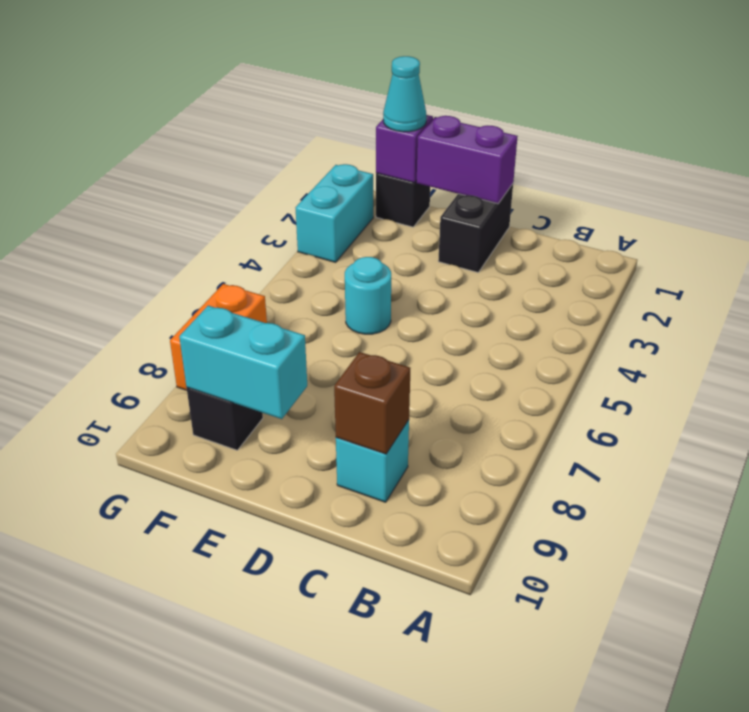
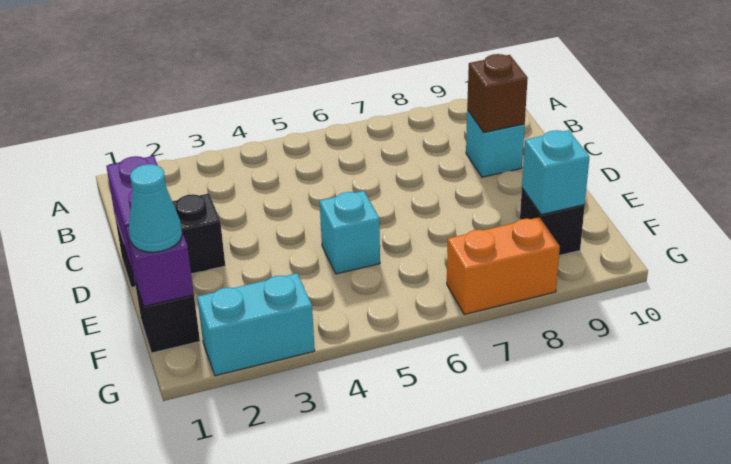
cyan 1x1 round brick [345,257,391,334] -> cyan 1x1 brick [320,191,380,274]
cyan 1x2 brick [179,306,307,419] -> cyan 1x1 brick [522,130,589,215]

